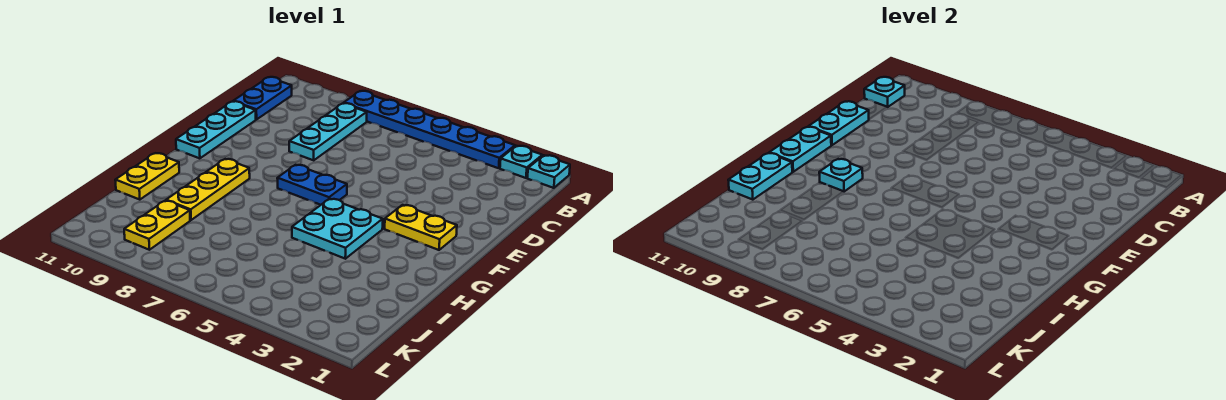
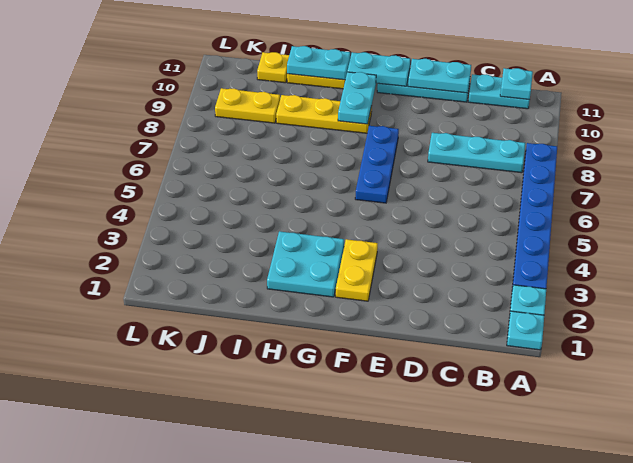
blue 1x2 plate [233,77,292,120] -> cyan 1x2 plate [469,74,530,109]
blue 1x2 plate [277,165,347,205] -> blue 1x3 plate [355,126,399,203]
cyan 2x2 plate [292,199,383,259] -> cyan 2x2 plate moved to [267,231,344,297]
cyan 1x1 plate [819,159,863,192] -> cyan 1x2 plate [338,72,376,124]
none -> yellow 1x1 plate [257,52,289,83]

